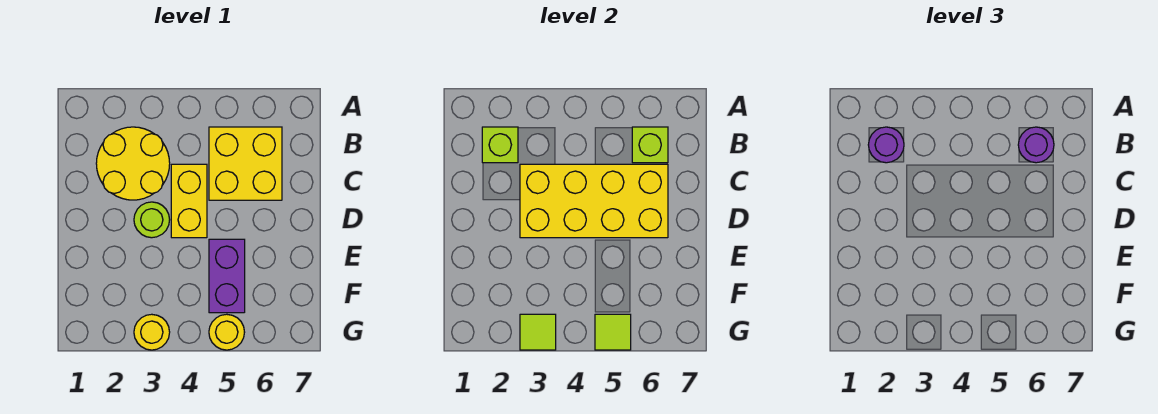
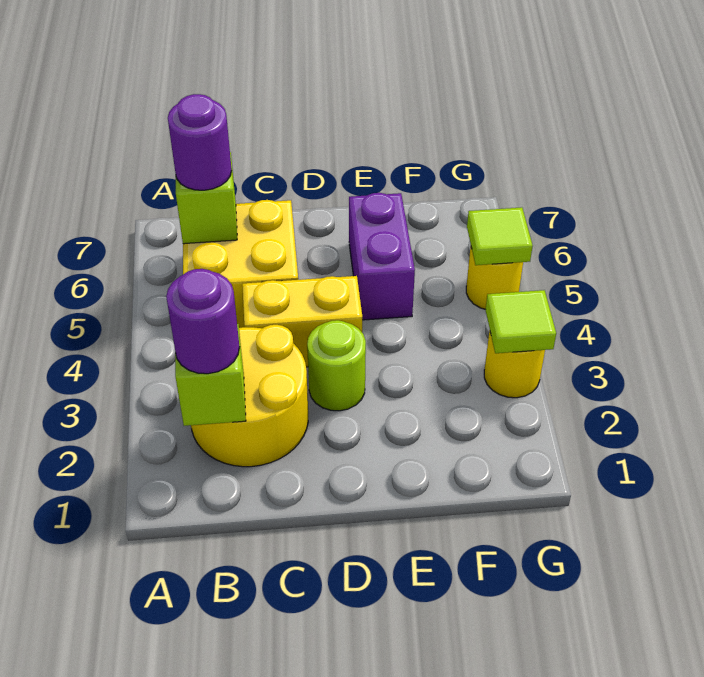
yellow 2x4 brick [520,164,668,238] -> none
purple 1x2 brick [209,239,245,313] -> purple 1x2 brick turned to [349,193,415,320]

